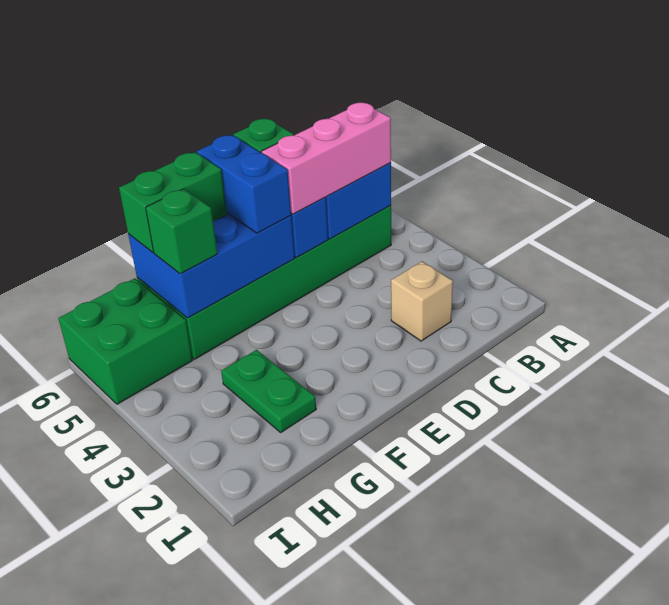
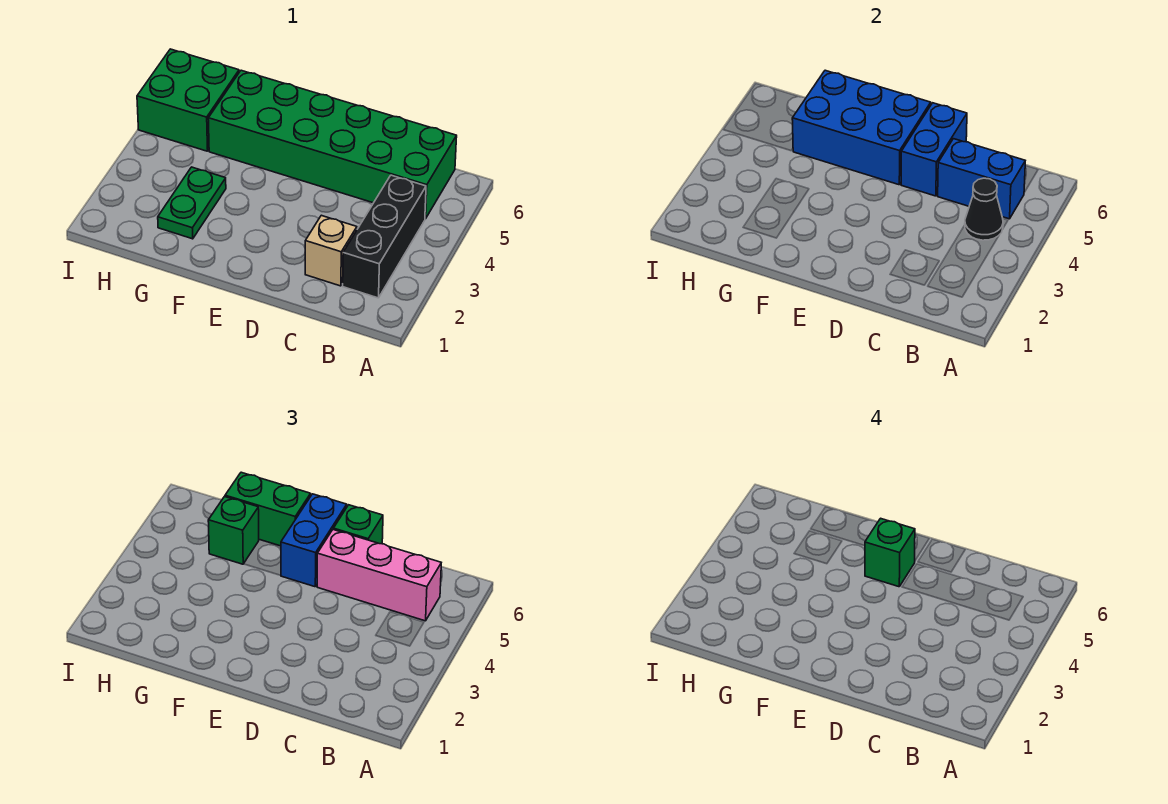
none -> black 1x3 brick [343,175,426,298]
none -> black 1x1 cone [965,178,1003,240]
none -> green 1x1 brick [865,518,915,587]

